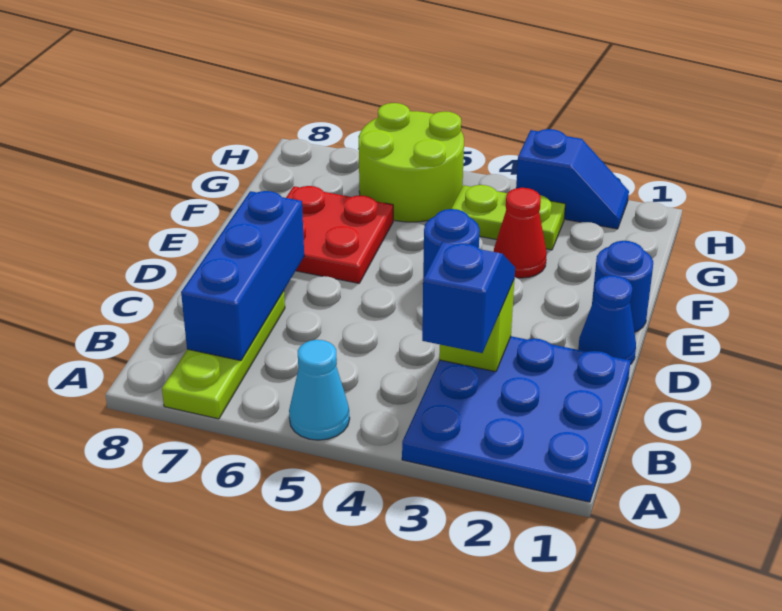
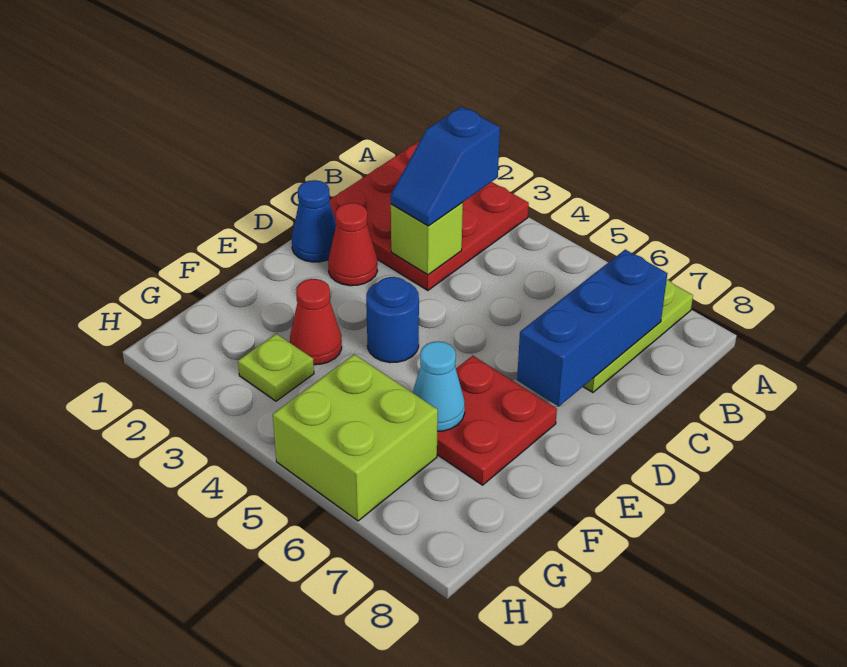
blue 3x3 plate [402,336,631,502] -> red 3x3 plate [329,141,529,290]
cyan 1x1 cone [289,340,350,440] -> cyan 1x1 cone moved to [413,341,465,431]
none -> red 1x1 cone [328,203,378,286]
blue 1x1 round brick [592,241,653,332] -> none
lime 1x2 plate [451,185,565,250] -> lime 1x1 plate [238,334,314,401]
lime 2x2 round brick [359,103,464,222] -> lime 2x2 brick [273,354,438,521]
blue 1x2 slope [516,129,629,229] -> none

